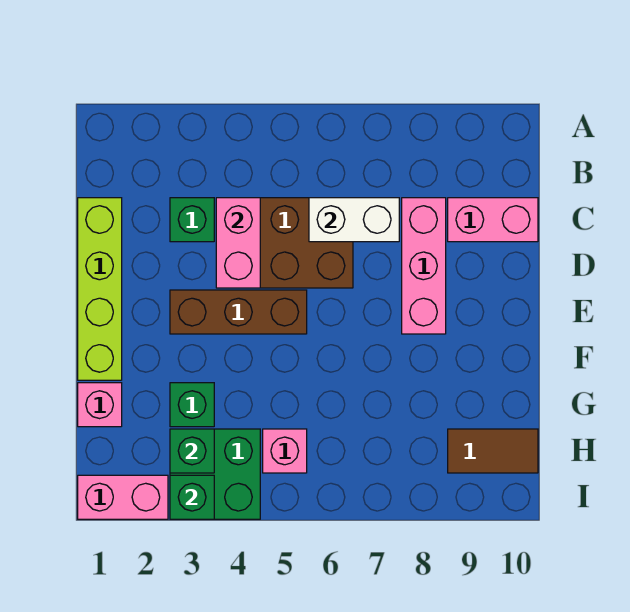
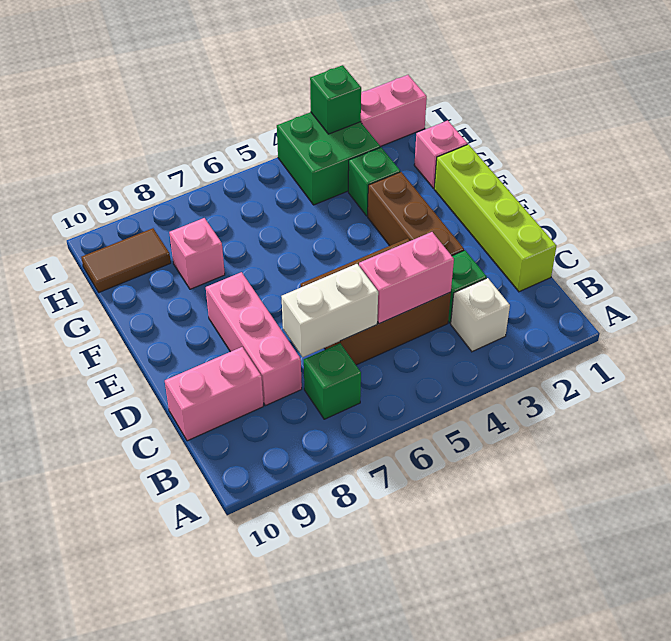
none -> white 1x1 brick [451,278,510,352]
pink 1x2 brick [216,198,260,288] -> pink 1x2 brick turned to [359,232,454,324]
brown 1x3 brick [170,290,307,334] -> brown 1x3 brick turned to [368,172,464,256]
green 1x1 brick [170,429,214,473] -> green 1x1 brick moved to [304,343,361,419]
pink 1x1 brick [263,429,307,473] -> pink 1x1 brick moved to [169,218,225,289]

